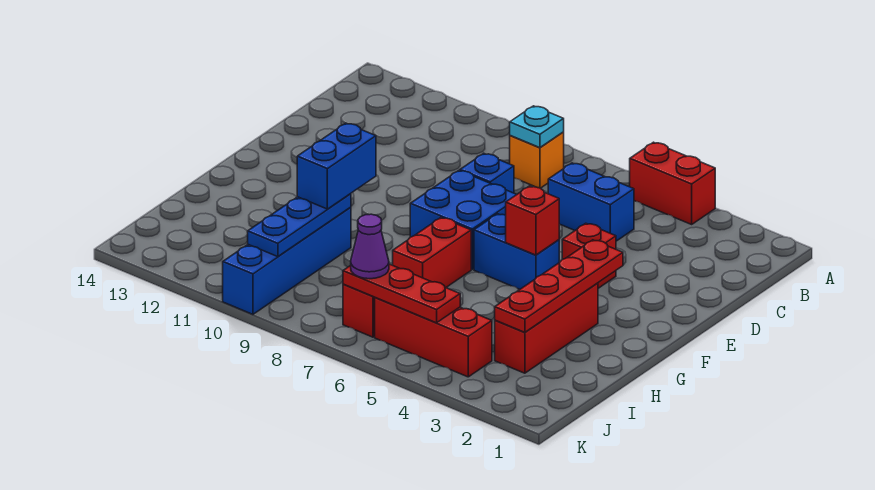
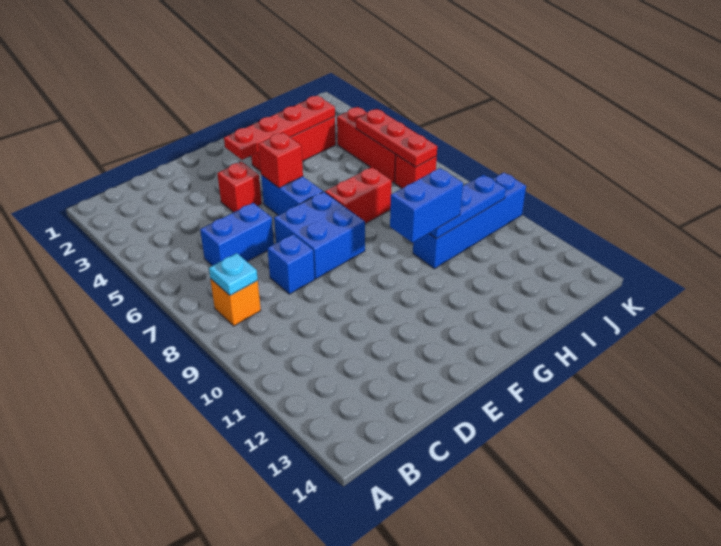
red 1x2 brick [630,142,715,224] -> none
blue 1x2 brick [548,163,634,241] -> blue 1x2 brick turned to [200,203,274,266]
purple 1x1 cone [351,214,389,279] -> none

